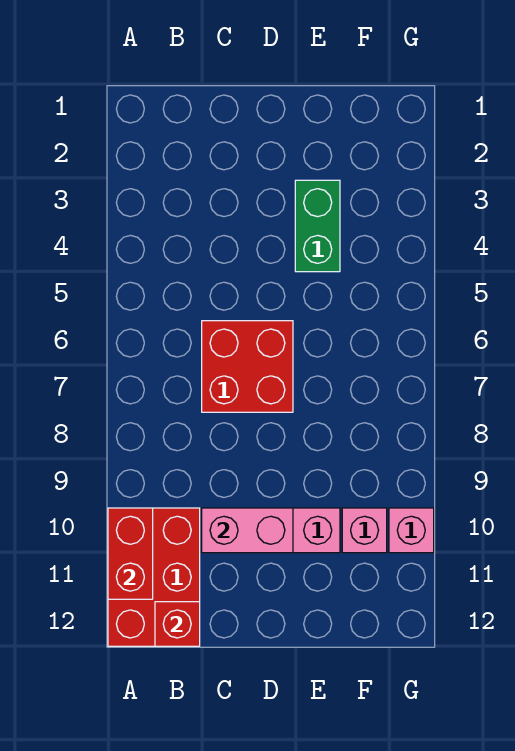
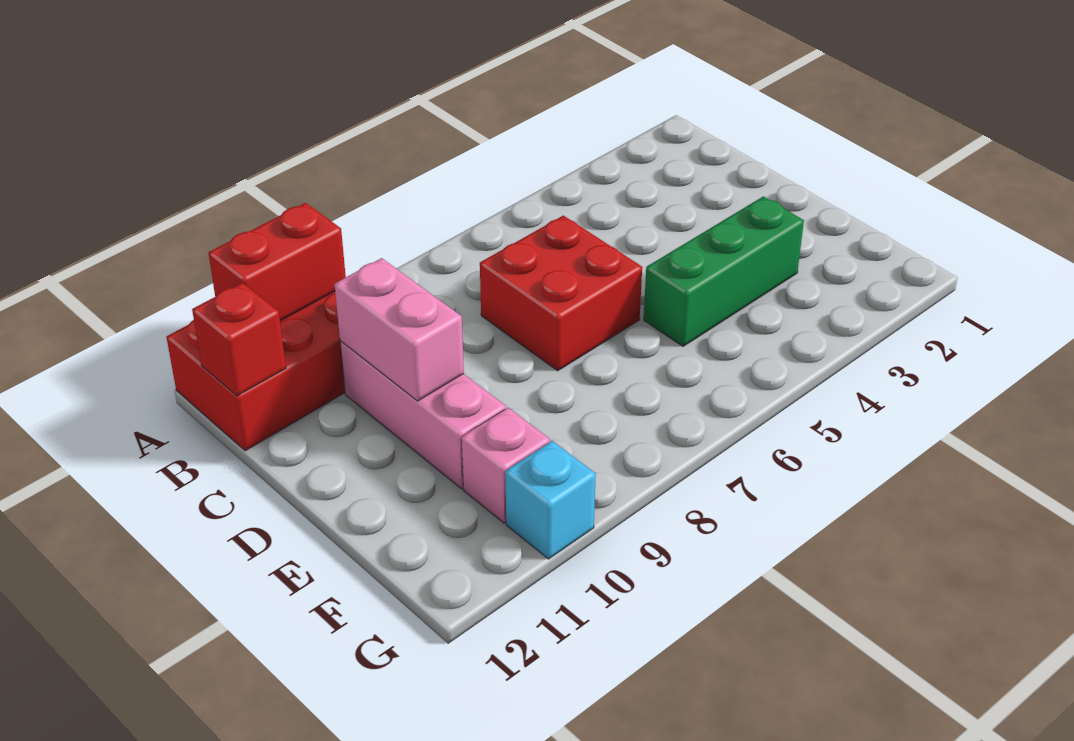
green 1x2 brick [295,180,340,272] -> green 1x3 brick [644,196,804,346]
pink 1x1 brick [389,508,434,553] -> cyan 1x1 brick [505,441,596,559]

